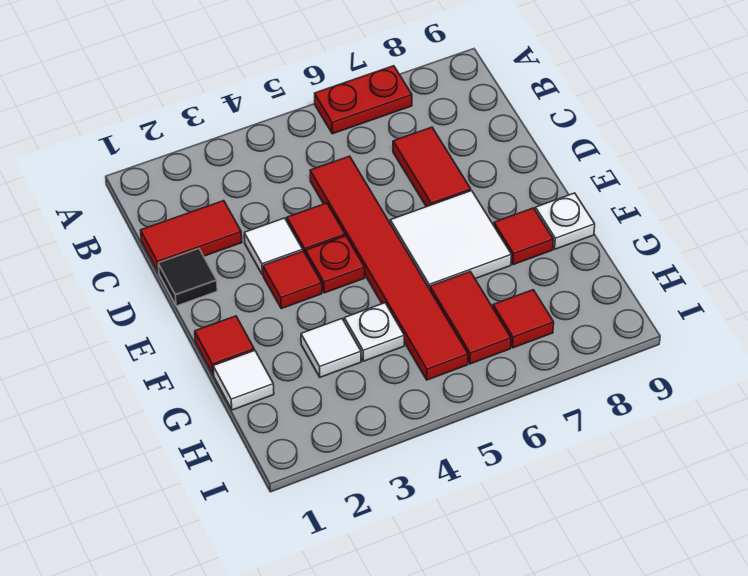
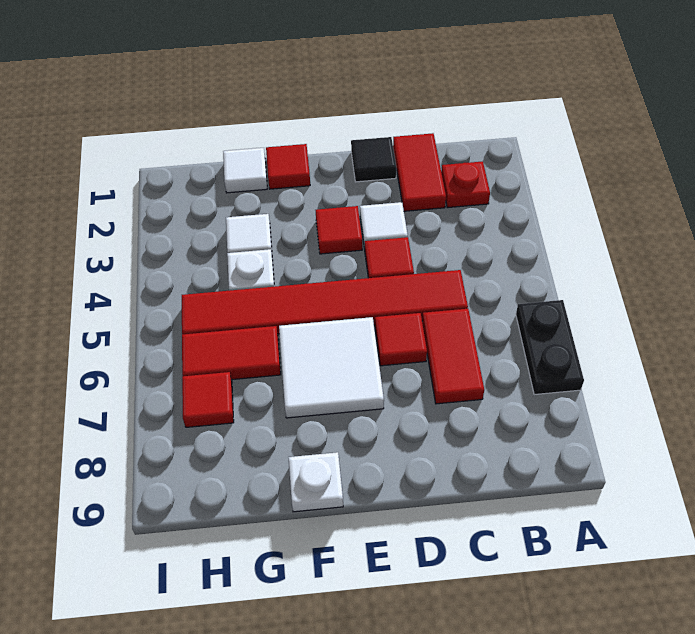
red 1x2 plate [315,66,412,134] -> black 1x2 plate [516,300,584,395]
red 1x2 tile [393,127,471,207] -> red 1x2 tile turned to [422,309,484,404]
red 1x1 plate [306,236,365,293] -> red 1x1 plate moved to [441,161,490,208]
red 1x1 tile [494,208,553,265] -> red 1x1 tile moved to [375,313,427,366]

